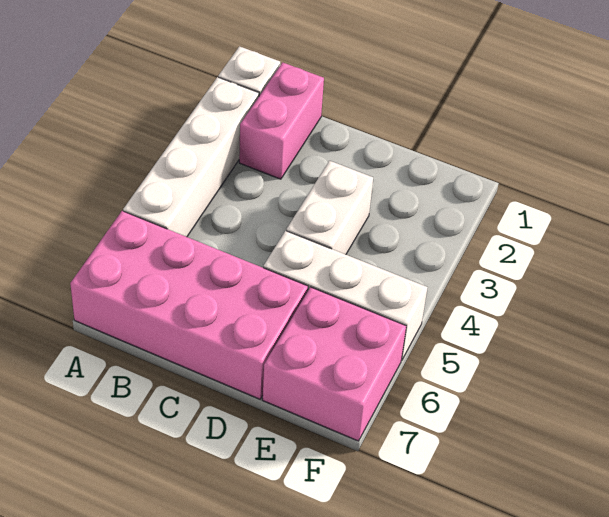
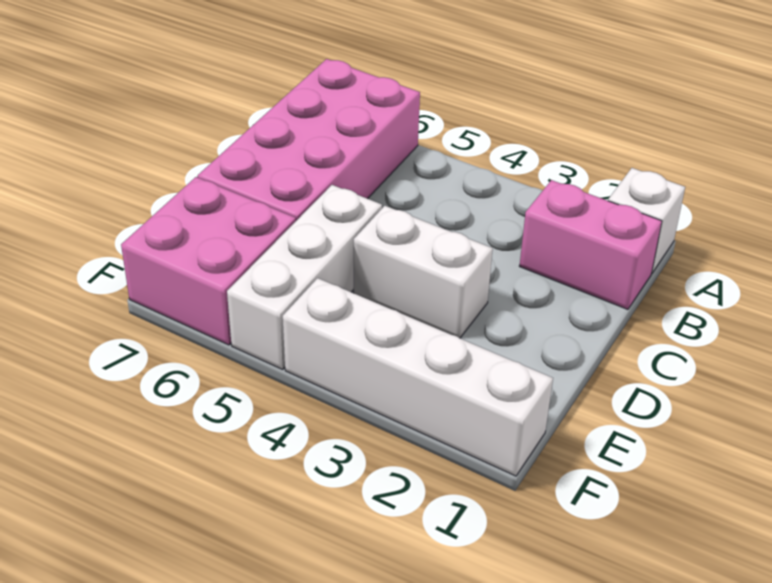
white 1x4 brick [123,77,259,237] -> white 1x4 brick moved to [283,278,553,476]

